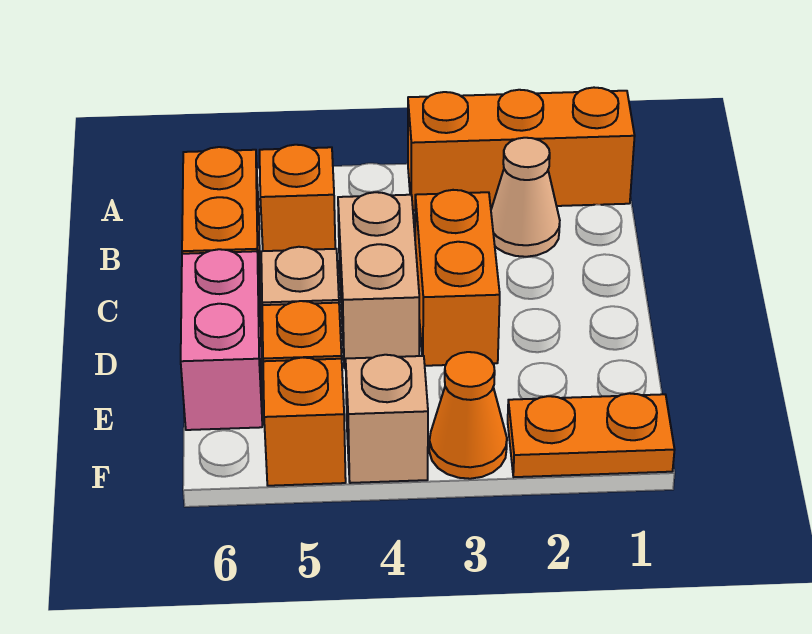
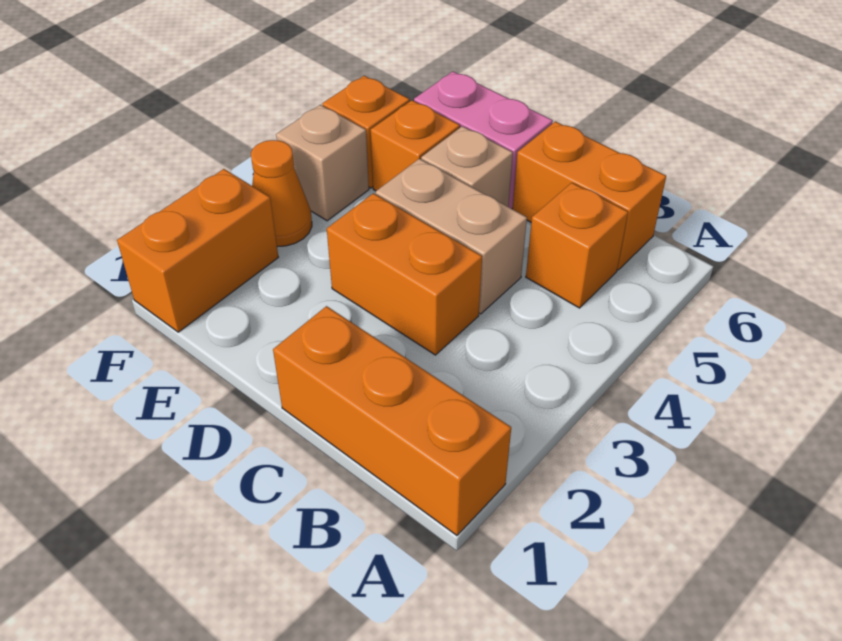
orange 1x3 brick [408,88,635,211] -> orange 1x3 brick turned to [273,306,511,535]
tan 1x1 cone [491,138,560,257] -> none
orange 1x2 plate [508,393,675,477] -> orange 1x2 brick [117,169,278,332]

